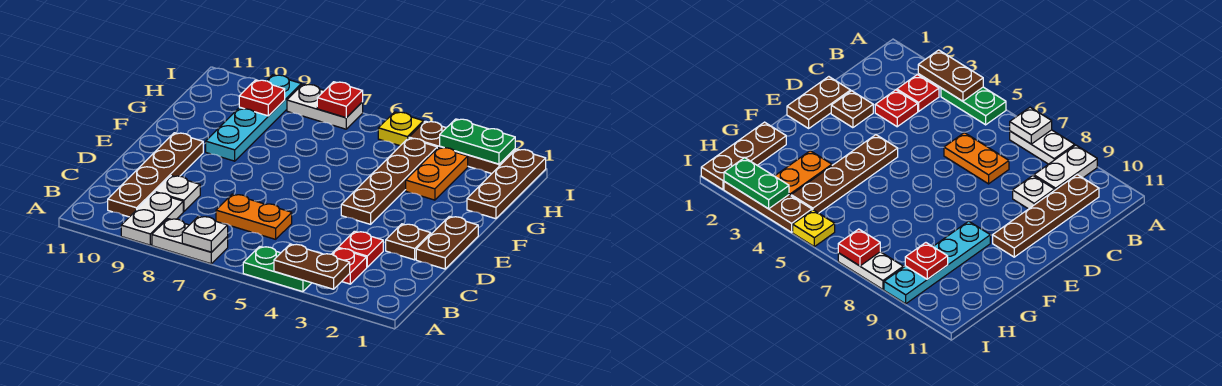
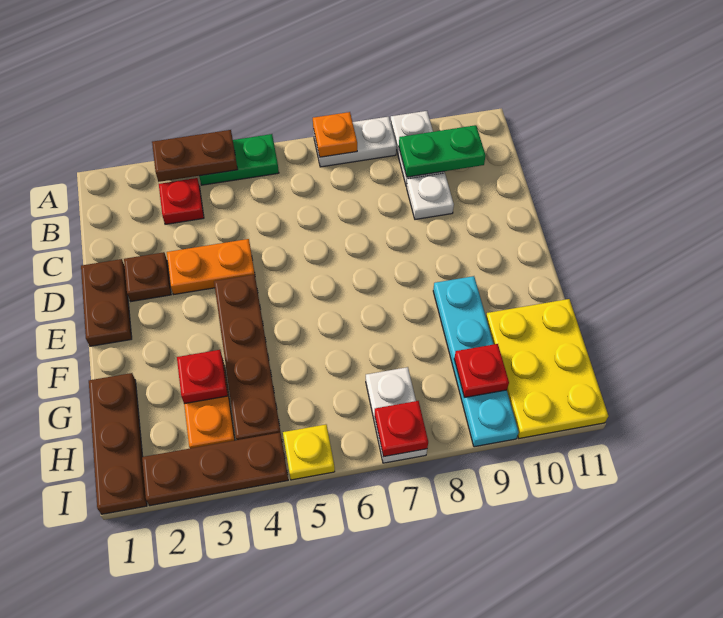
white 1x1 plate [182,216,228,252] -> orange 1x1 plate [313,112,357,157]
brown 1x4 plate [108,133,203,217] -> none
red 1x1 plate [338,231,383,267] -> red 1x1 plate moved to [177,350,228,404]
orange 1x2 plate [216,194,292,239] -> orange 1x2 plate moved to [167,239,255,295]
none -> yellow 2x3 plate [486,299,608,438]
green 1x2 plate [440,119,515,164] -> green 1x2 plate moved to [399,125,486,177]
white 1x2 plate [287,84,363,129] -> white 1x2 plate turned to [366,367,427,463]

